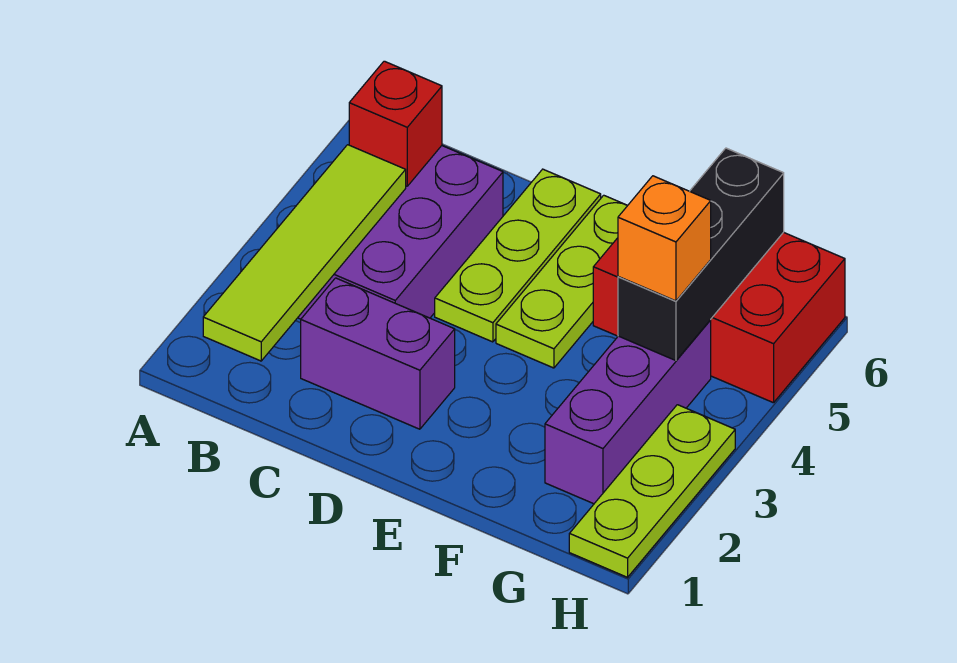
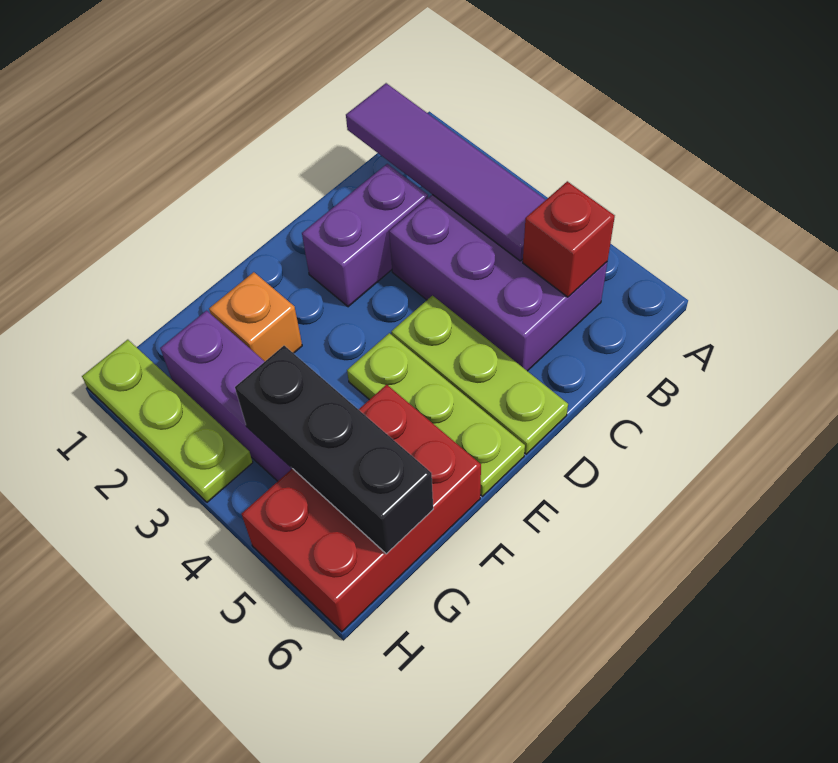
lime 1x4 tile [203,145,406,361] -> purple 1x4 tile [346,83,546,261]
orange 1x1 brick [618,176,711,301] -> orange 1x1 brick moved to [209,272,302,361]

